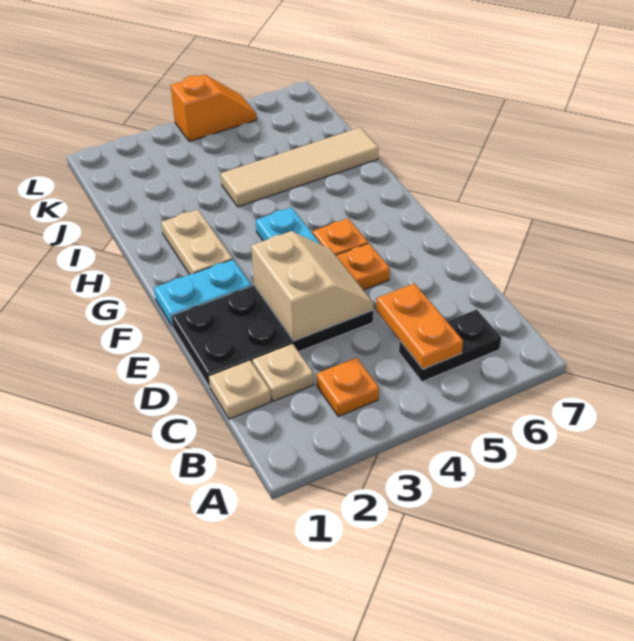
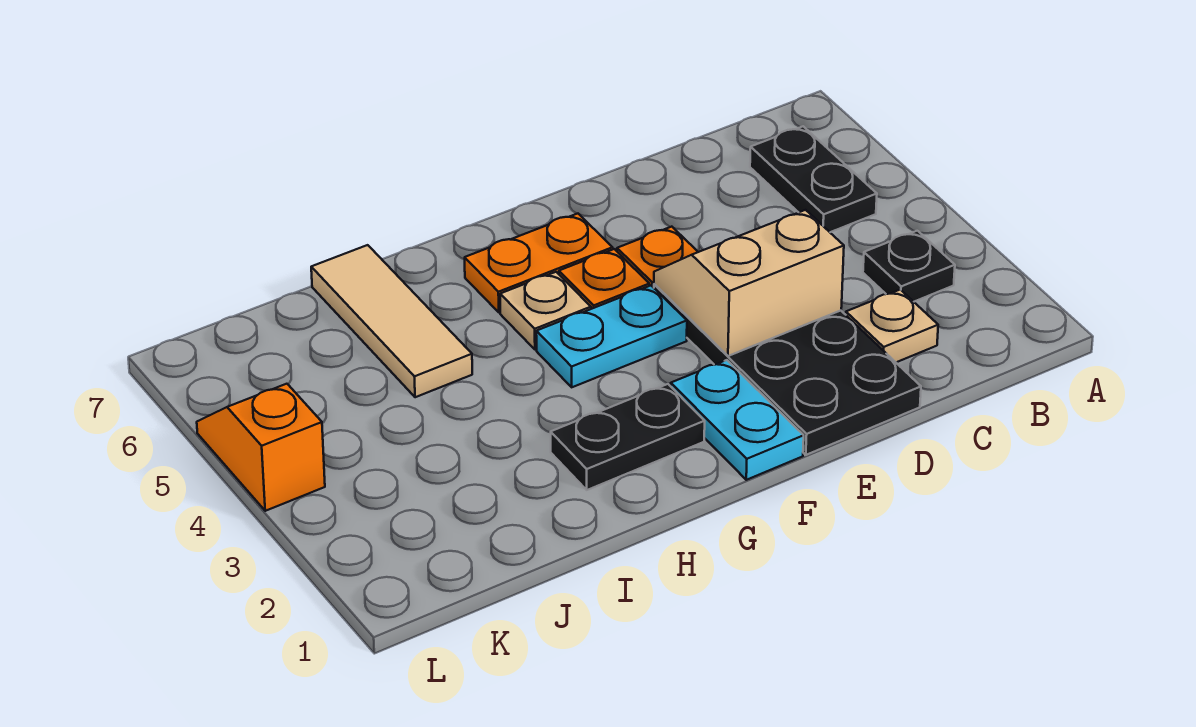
orange 1x1 plate [316,358,379,417] -> black 1x1 plate [863,231,955,302]
orange 1x2 plate [376,283,463,369] -> orange 1x2 plate moved to [465,214,613,312]
tan 1x1 plate [209,360,271,419] -> tan 1x1 plate moved to [500,272,591,350]
tan 1x2 plate [161,210,232,275] -> black 1x2 plate [551,384,705,490]
tan 1x4 tile [221,127,379,207] -> tan 1x3 tile [311,245,472,397]

